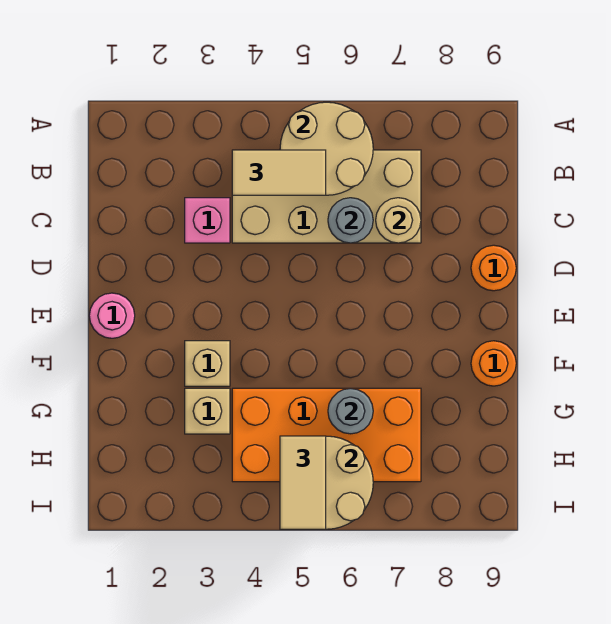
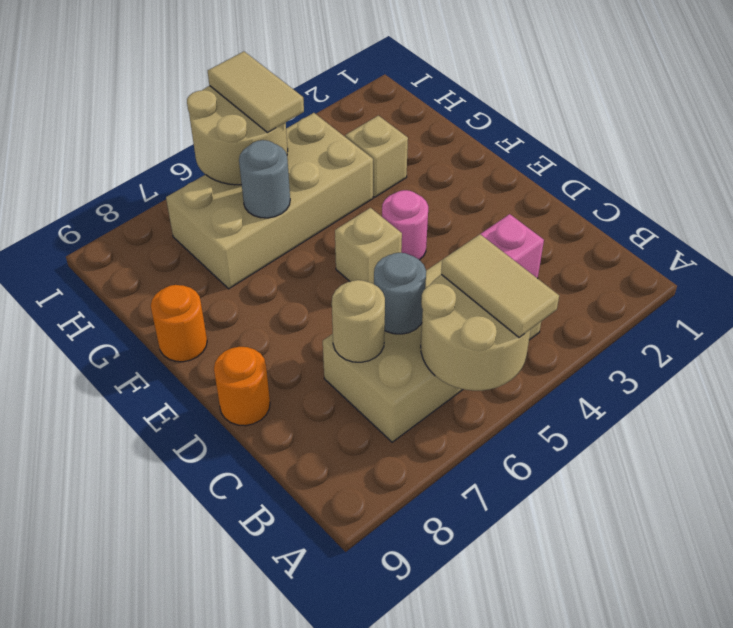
tan 1x2 tile [232,150,326,195] -> tan 1x2 tile turned to [441,234,559,338]
pink 1x1 round brick [89,293,135,338] -> pink 1x1 round brick moved to [382,190,428,260]
tan 1x1 brick [185,341,230,386] -> tan 1x1 brick moved to [335,208,402,284]
orange 2x4 brick [232,388,421,482] -> tan 2x4 brick [166,113,373,289]

